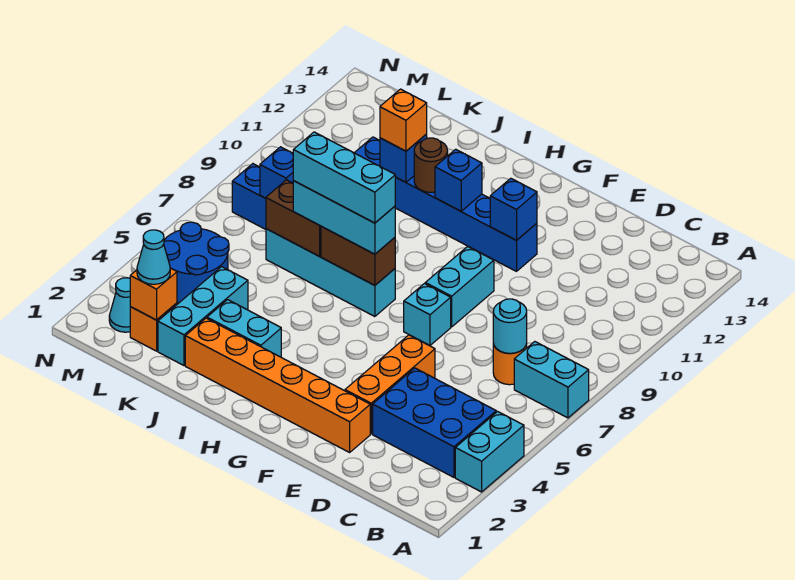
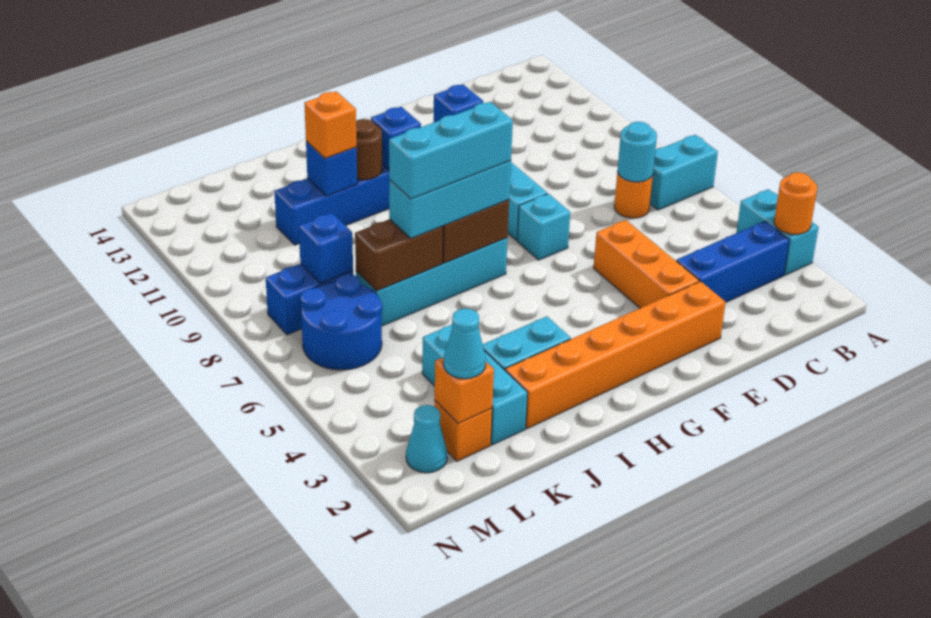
none -> orange 1x1 round brick [774,172,817,234]
blue 2x3 brick [373,368,496,477] -> blue 1x3 brick [676,221,790,302]
blue 2x2 round brick [164,222,229,303] -> blue 2x2 round brick moved to [300,274,382,370]

